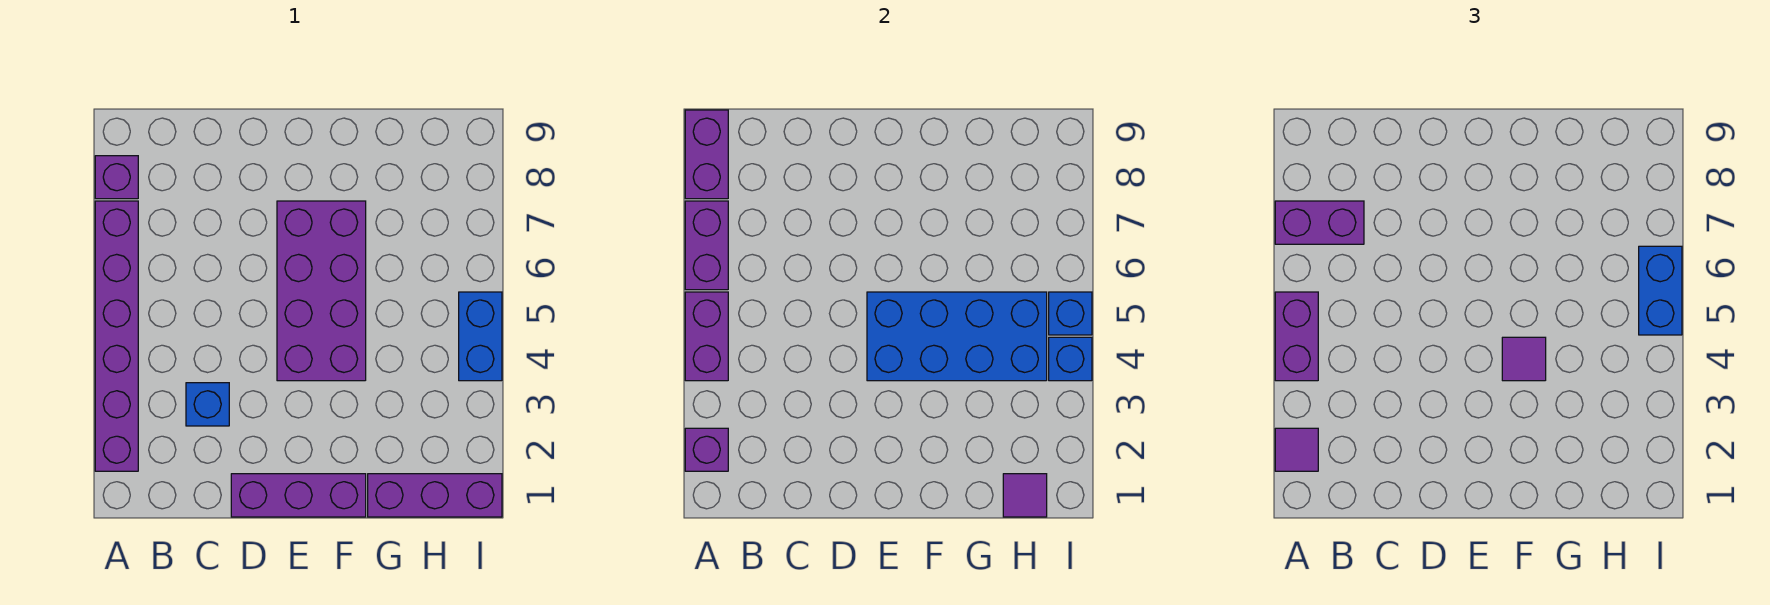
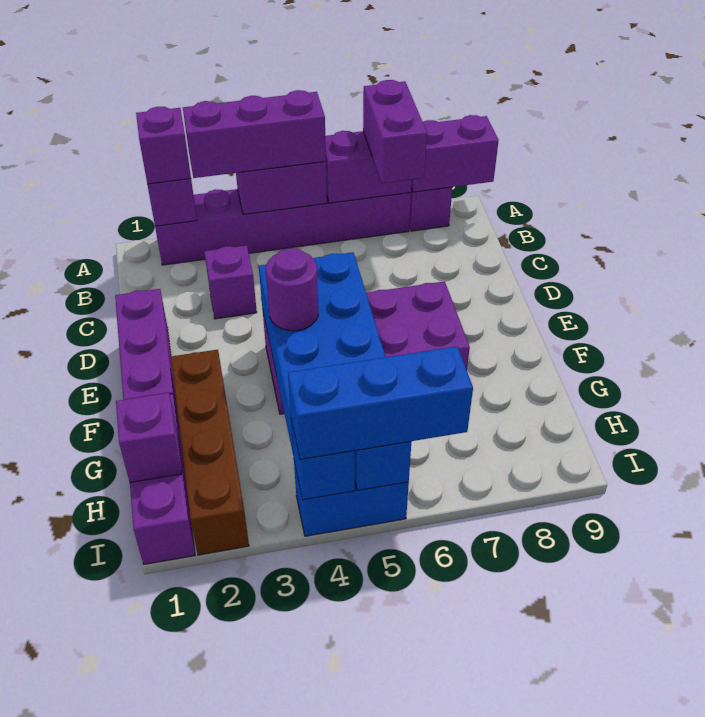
purple 1x1 tile [1275,428,1318,471] -> purple 1x1 brick [136,107,191,184]
purple 1x2 brick [1275,292,1318,381] -> purple 1x3 brick [183,90,326,178]
blue 1x1 brick [186,383,229,426] -> purple 1x1 brick [204,245,257,319]
none -> brown 1x4 brick [171,350,249,555]
purple 1x1 tile [1502,337,1546,381] -> purple 1x1 round brick [266,248,318,331]
purple 1x1 tile [1003,474,1047,517] -> purple 1x1 brick [116,393,182,482]
blue 1x2 brick [1639,246,1682,335] -> blue 1x3 brick [288,346,473,459]

